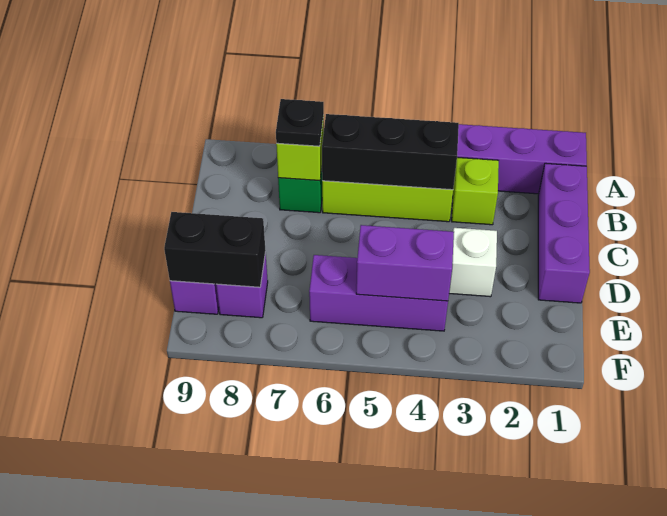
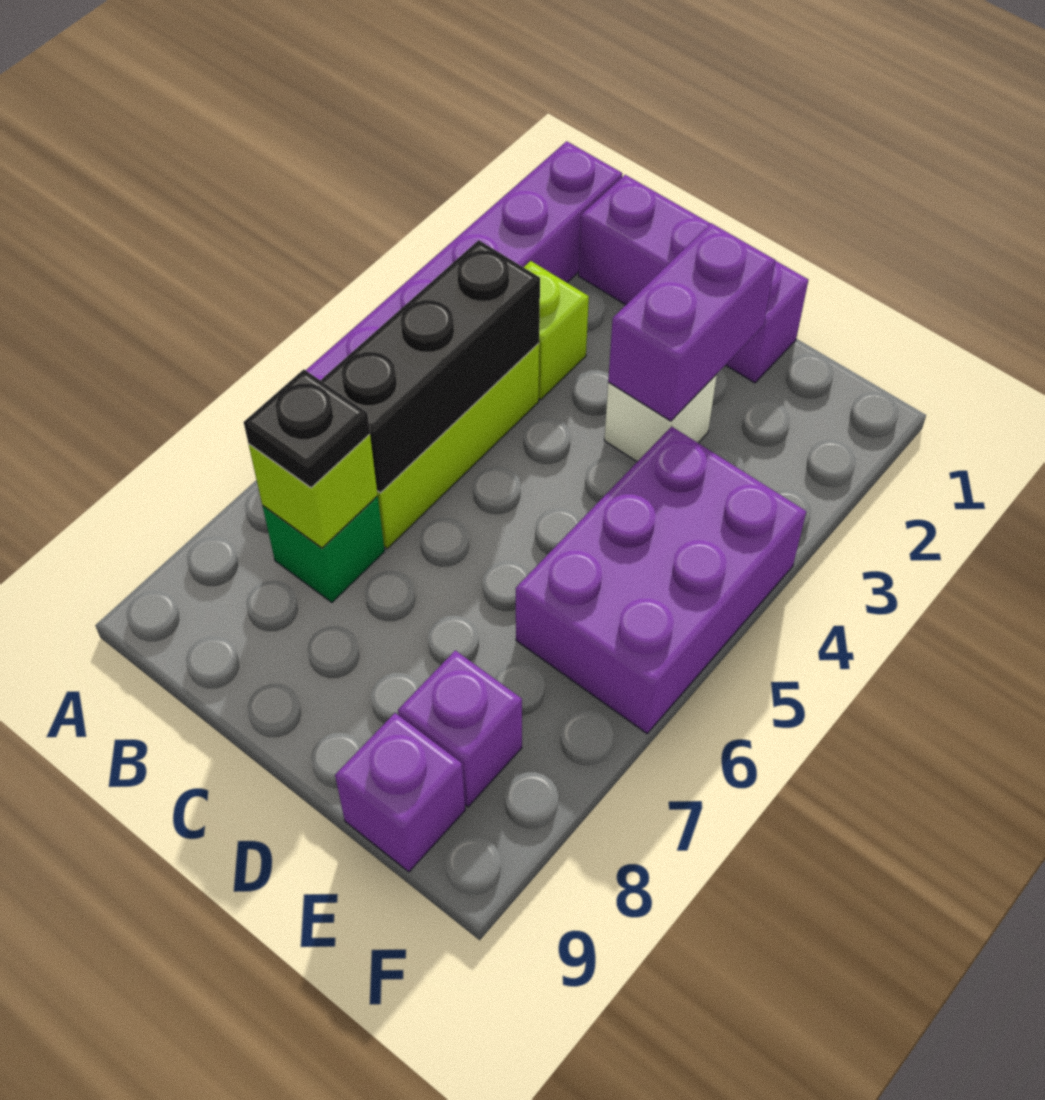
purple 1x3 brick [309,255,448,331] -> purple 2x3 brick [516,427,806,734]
purple 1x2 brick [356,225,454,301] -> purple 1x2 brick moved to [608,223,776,421]
black 1x2 brick [164,212,266,287] -> none

